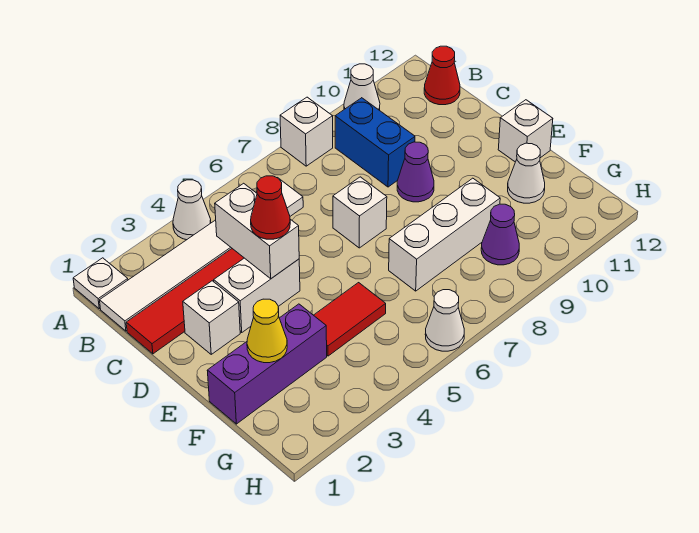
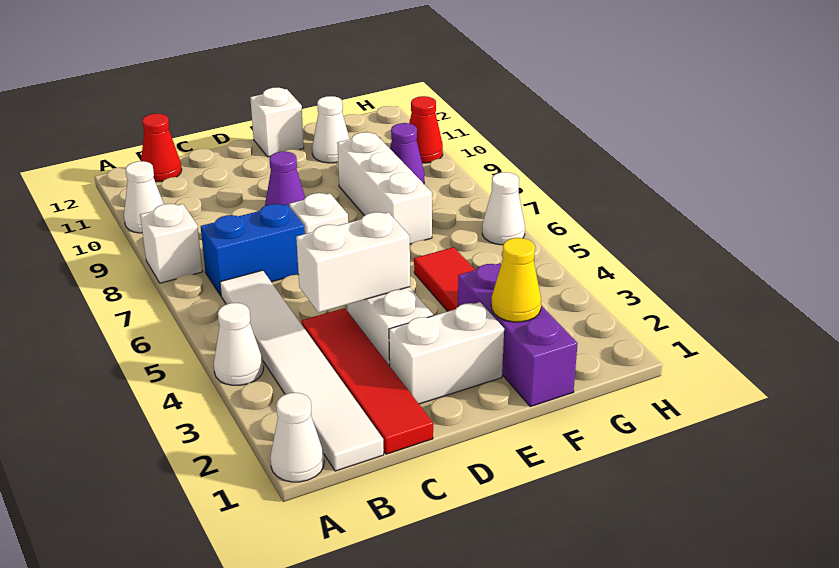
white 1x1 plate [73,258,128,309] -> white 1x1 cone [270,393,324,482]
blue 1x2 brick [335,98,415,187] -> blue 1x2 brick moved to [201,204,305,295]
white 1x1 brick [183,281,240,354] -> white 1x2 brick [389,302,504,404]
red 1x1 cone [251,176,290,239] -> red 1x1 cone moved to [409,96,443,163]

